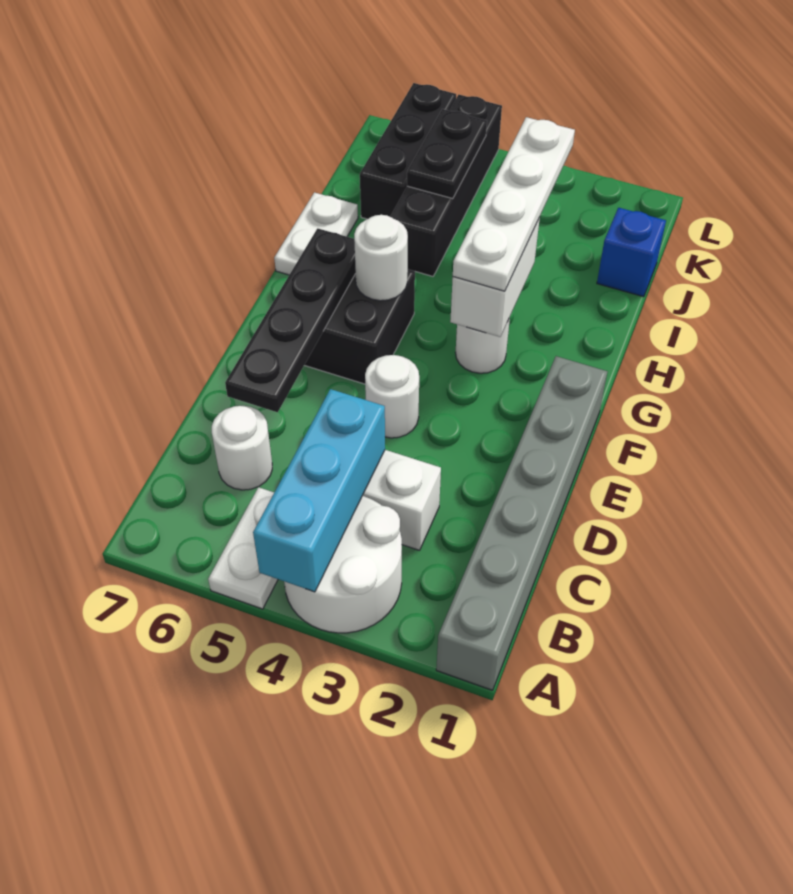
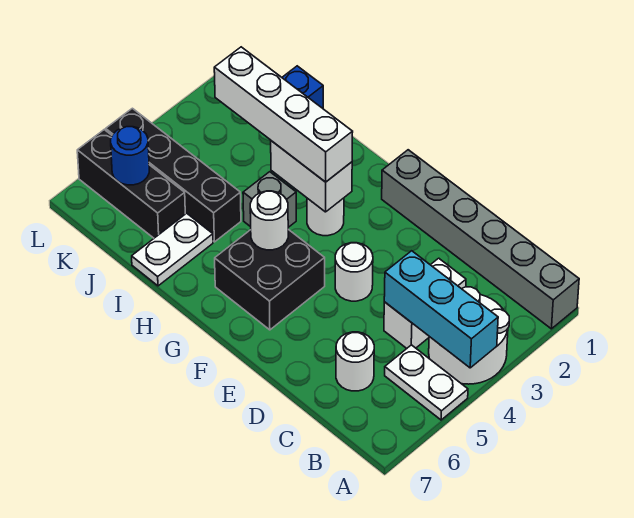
black 1x4 plate [225,228,356,412] -> none
white 1x4 plate [453,117,575,291] -> white 1x4 brick [214,47,353,182]
none -> grey 1x1 brick [243,172,296,227]
white 1x2 plate [274,192,358,275] -> white 1x2 plate turned to [132,213,213,286]
black 1x2 plate [407,109,487,199] -> none
none -> blue 1x1 round brick [111,127,149,185]

